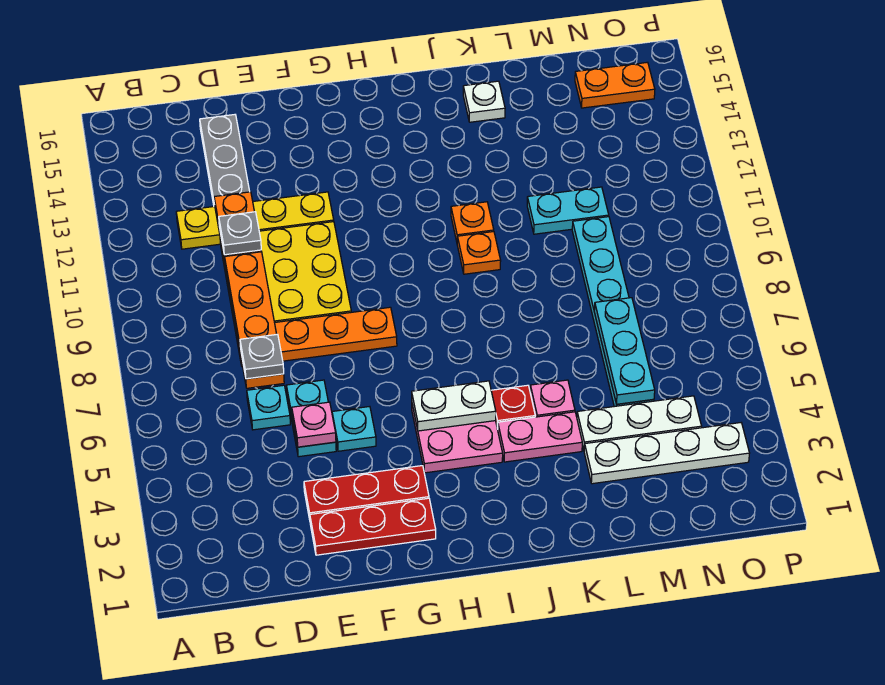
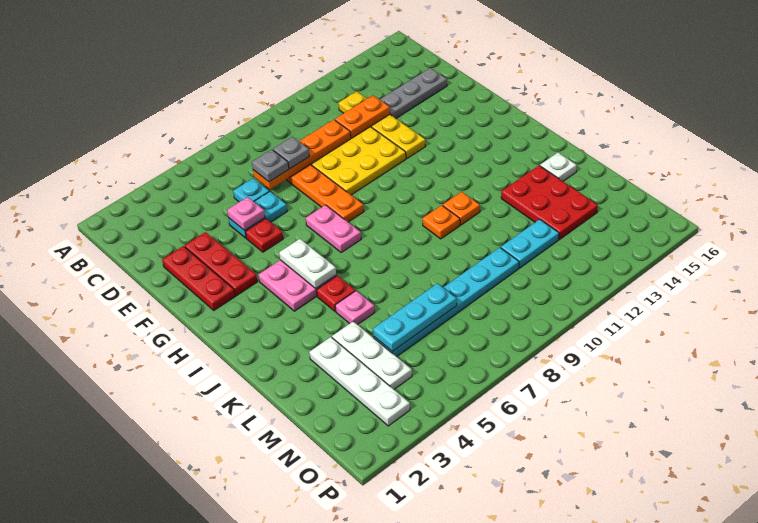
grey 1x1 plate [219,212,261,255] -> grey 1x1 plate moved to [273,137,310,169]
cyan 1x1 plate [332,407,376,451] -> red 1x1 plate [245,219,283,252]
pink 1x2 plate [498,412,582,462] -> pink 1x2 plate moved to [306,205,361,252]
none -> red 2x3 plate [501,166,598,239]
cyan 1x2 plate [527,187,609,234] -> cyan 1x2 plate turned to [501,219,559,268]
orange 1x2 plate [575,62,655,108] -> none

